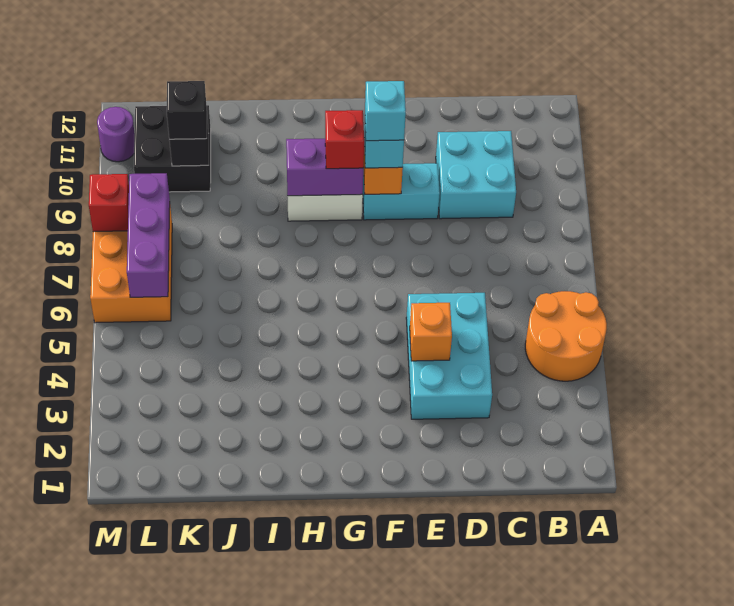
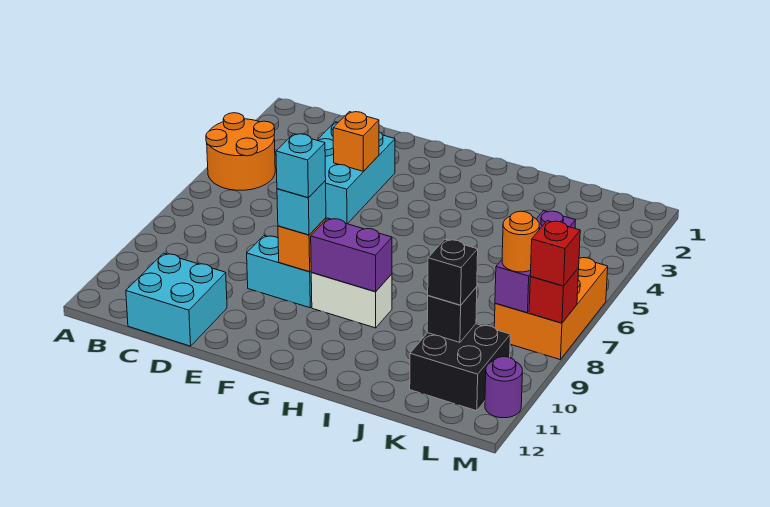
cyan 2x2 brick [436,131,516,219] -> cyan 2x2 brick moved to [126,253,227,346]
red 1x1 brick [325,110,364,169] -> red 1x1 brick moved to [530,221,580,286]
none -> orange 1x1 round brick [502,211,539,272]

